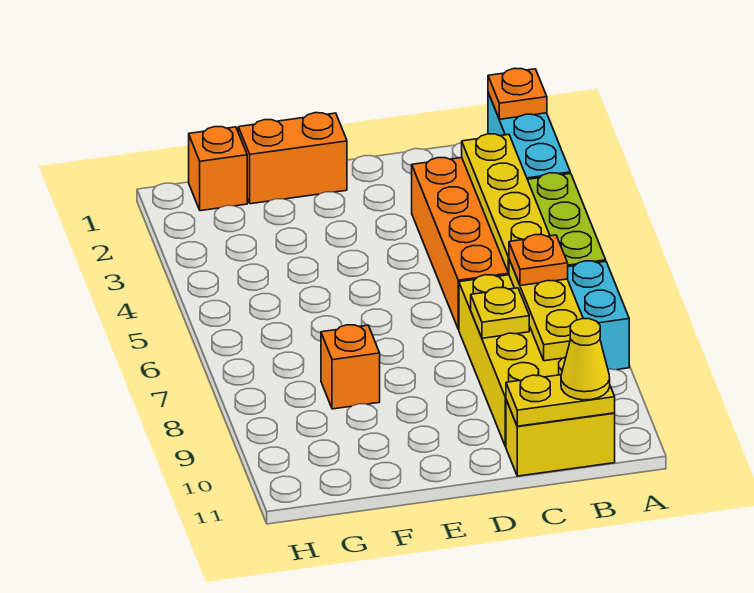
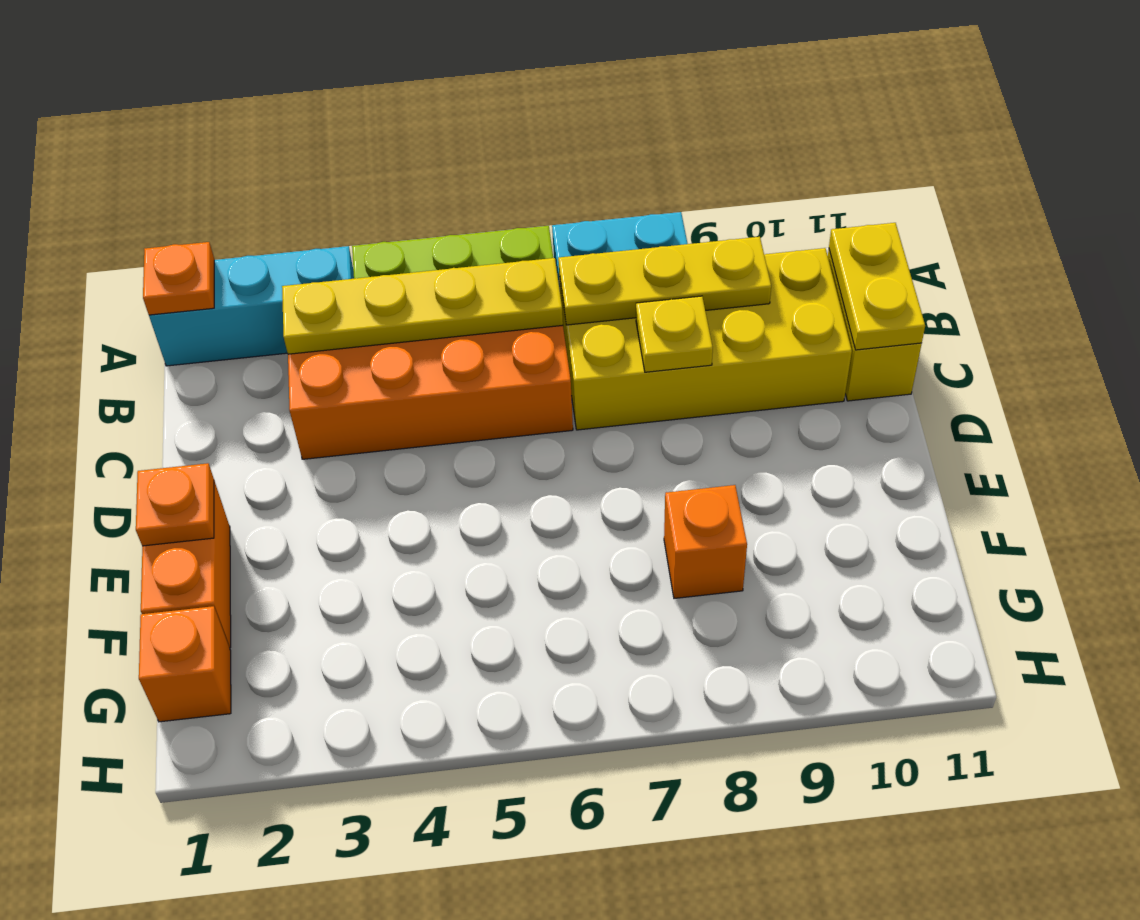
orange 1x1 plate [509,235,568,286] -> orange 1x1 plate moved to [136,463,214,546]
yellow 1x1 cone [561,319,610,400] -> none

